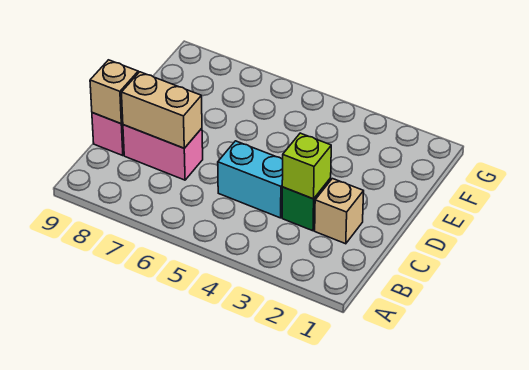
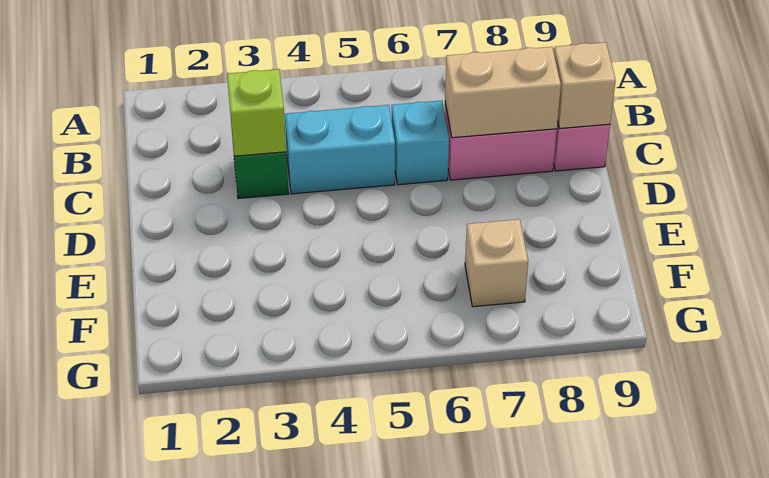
tan 1x1 brick [315,179,364,244] -> tan 1x1 brick moved to [465,219,528,307]
none -> cyan 1x1 brick [392,100,449,185]

